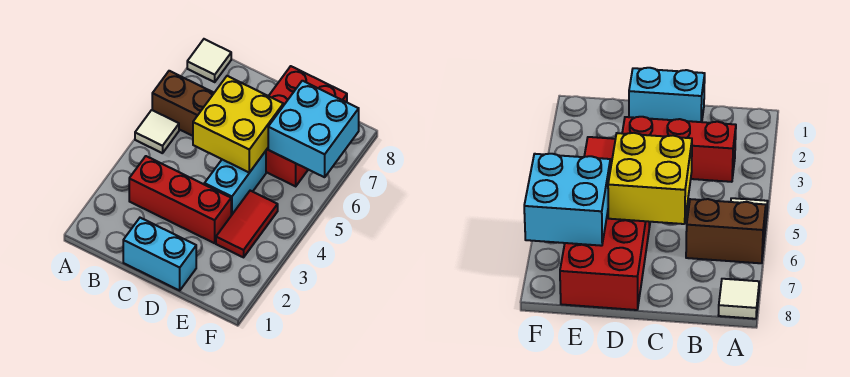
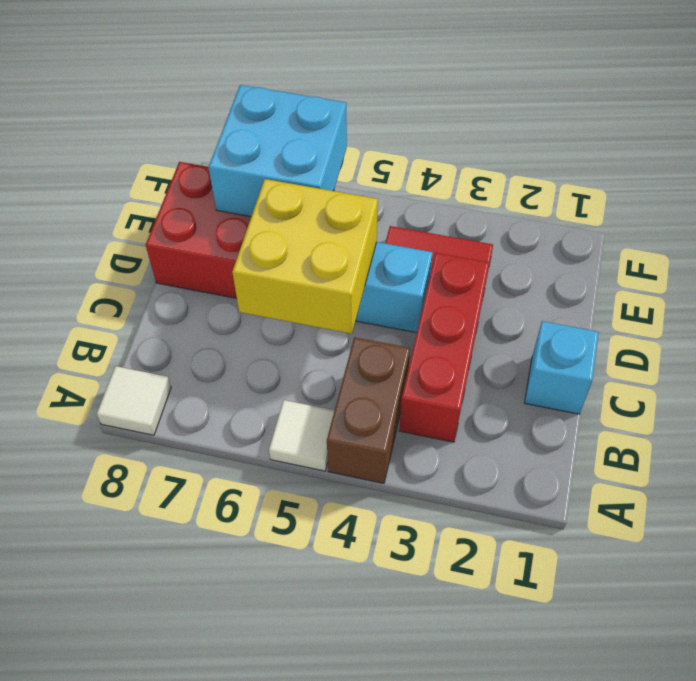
brown 1x2 brick [152,71,214,136] -> brown 1x2 brick moved to [327,337,410,483]
cyan 1x2 brick [123,218,196,290] -> cyan 1x1 brick [525,321,599,414]

